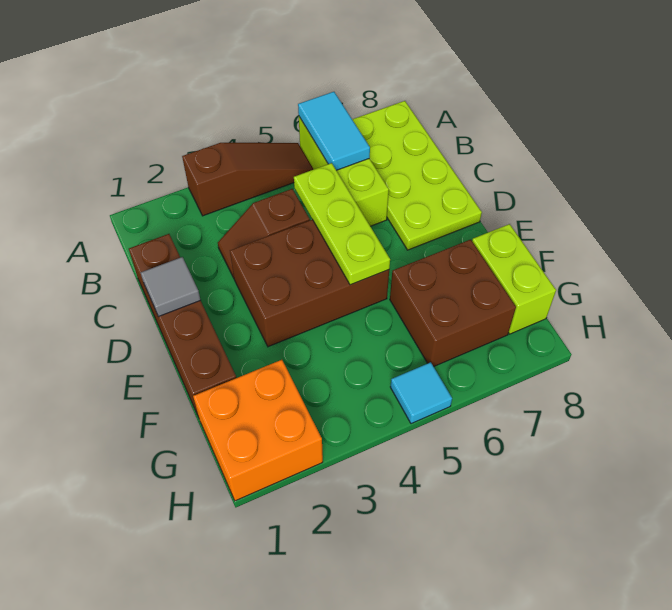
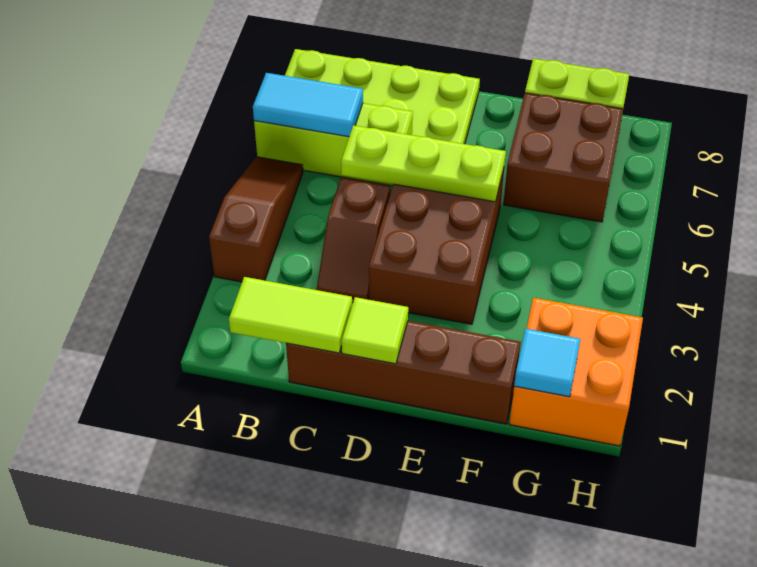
none -> lime 1x2 tile [229,277,352,353]
grey 1x1 tile [141,257,200,317] -> lime 1x1 tile [342,297,408,364]
cyan 1x1 tile [391,362,452,424] -> cyan 1x1 tile moved to [514,329,580,397]

